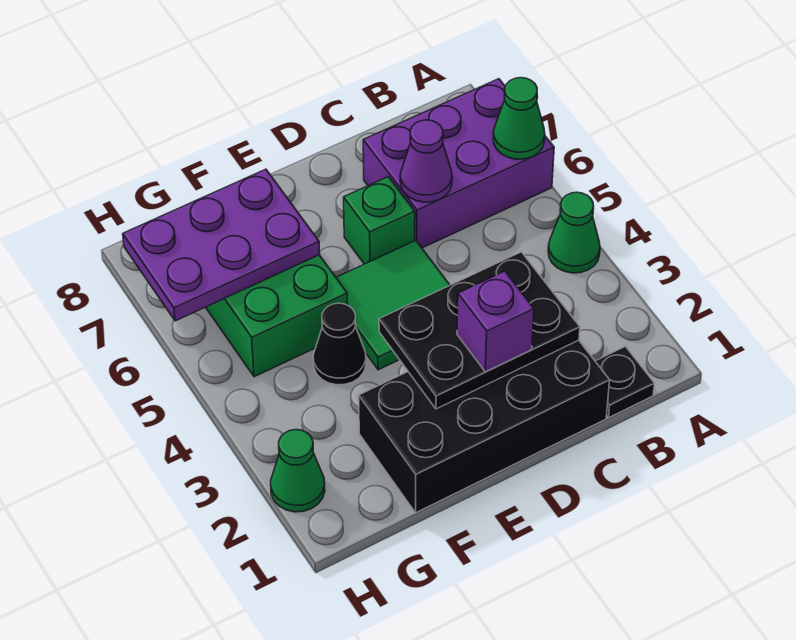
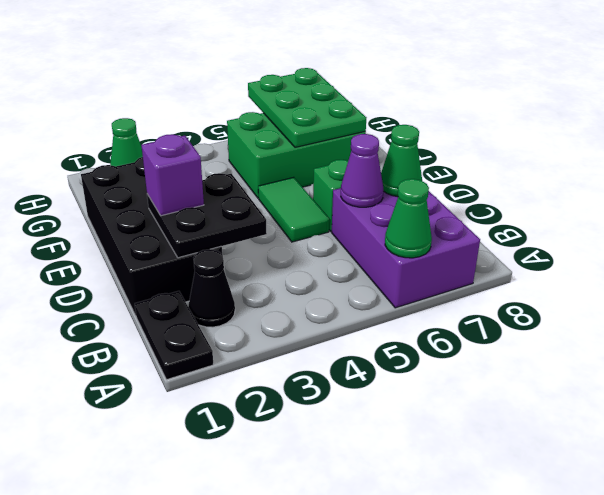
green 1x1 cone [548,192,600,273] -> green 1x1 cone moved to [381,125,422,197]
black 1x1 plate [595,346,654,418] -> black 1x2 plate [135,291,213,380]
black 2x3 plate [379,252,580,409] -> black 2x2 plate [147,173,267,258]
green 2x2 tile [336,241,450,370] -> green 1x2 tile [258,177,329,242]
black 1x1 cone [313,303,366,385] -> black 1x1 cone moved to [188,249,235,327]
purple 2x3 plate [123,169,320,321] -> green 2x3 plate [248,68,366,147]

